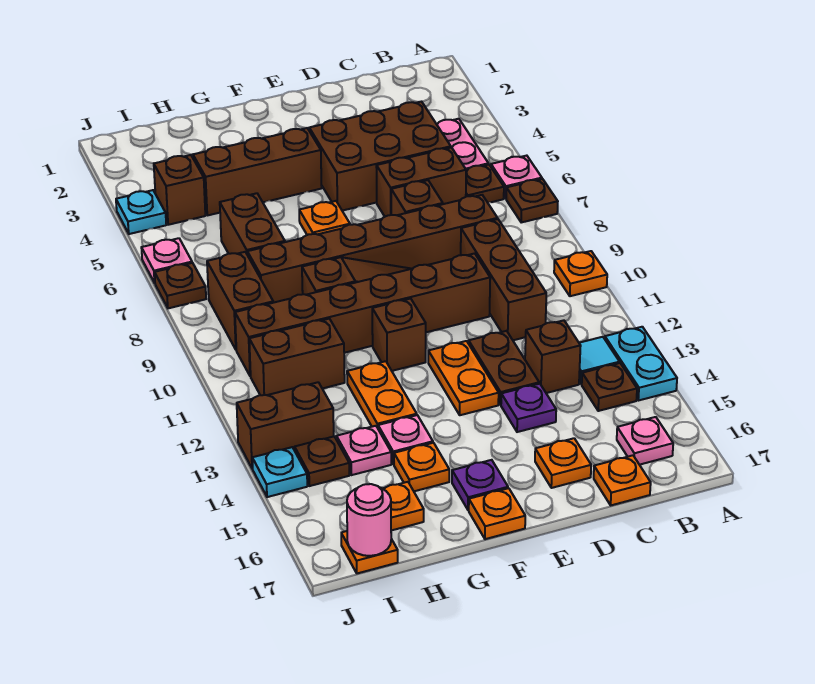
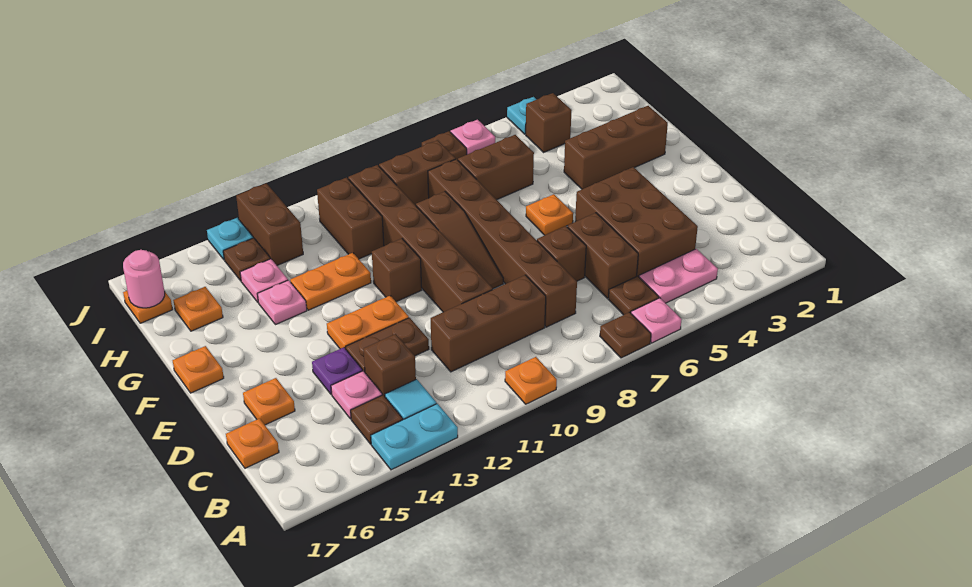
pink 1x1 plate [617,417,673,465] -> pink 1x1 plate moved to [331,371,382,419]
brown 1x3 brick [193,128,322,215] -> brown 1x3 brick turned to [564,106,668,189]
purple 1x1 plate [452,460,508,510] -> none
orange 1x1 plate [394,443,449,491] -> none

